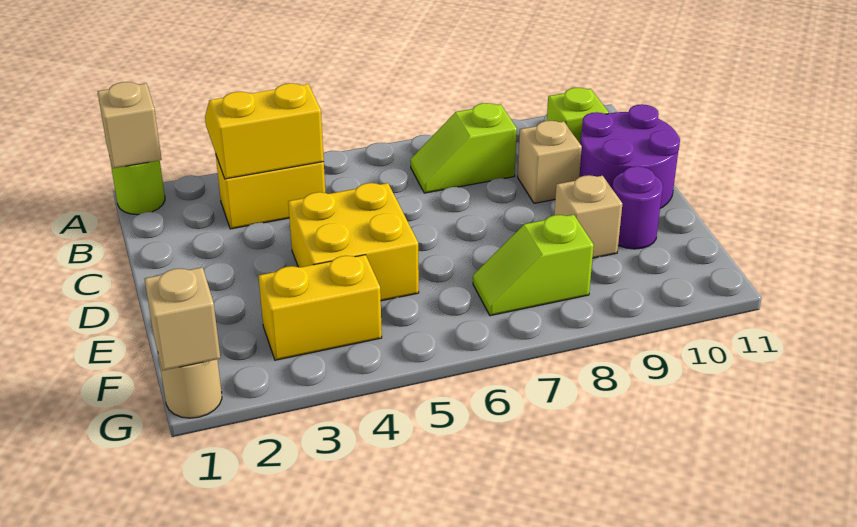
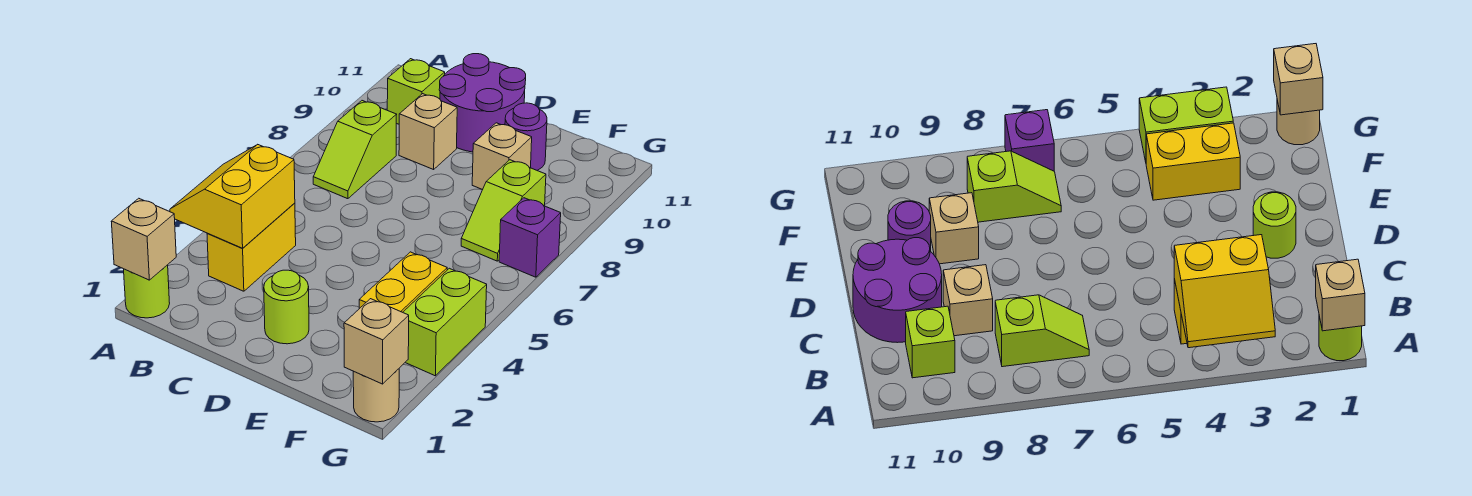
none -> lime 1x1 round brick [264,270,309,344]
yellow 2x2 brick [288,183,419,301] -> none
none -> lime 1x2 brick [403,268,487,376]
none -> purple 1x1 brick [499,198,561,277]

